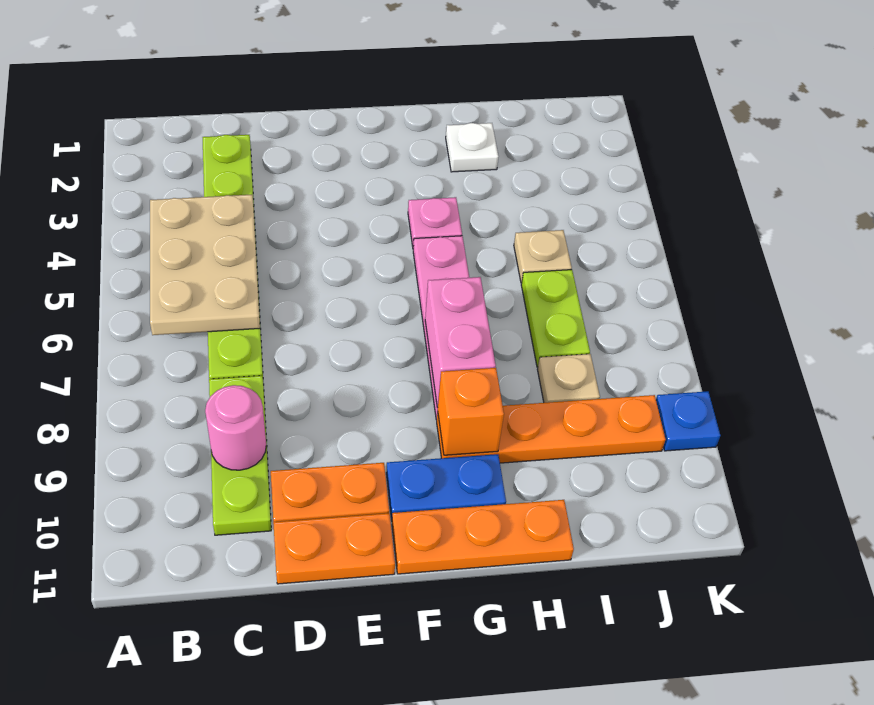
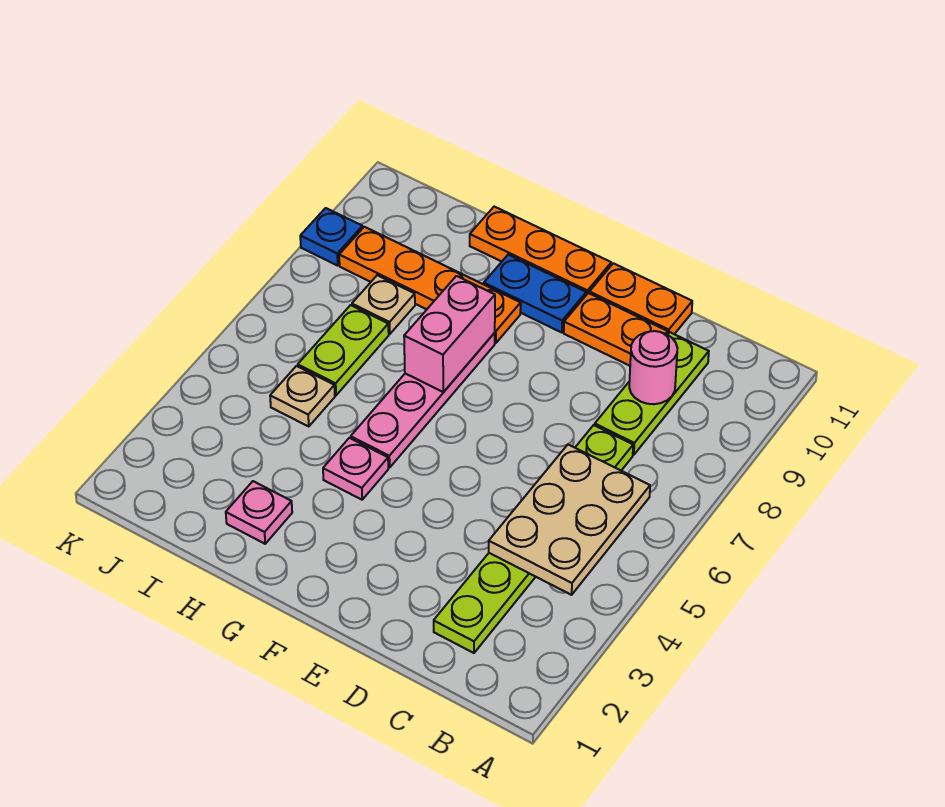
orange 1x1 brick [438,368,504,455] -> none
white 1x1 plate [446,123,499,172] -> pink 1x1 plate [226,481,292,544]

